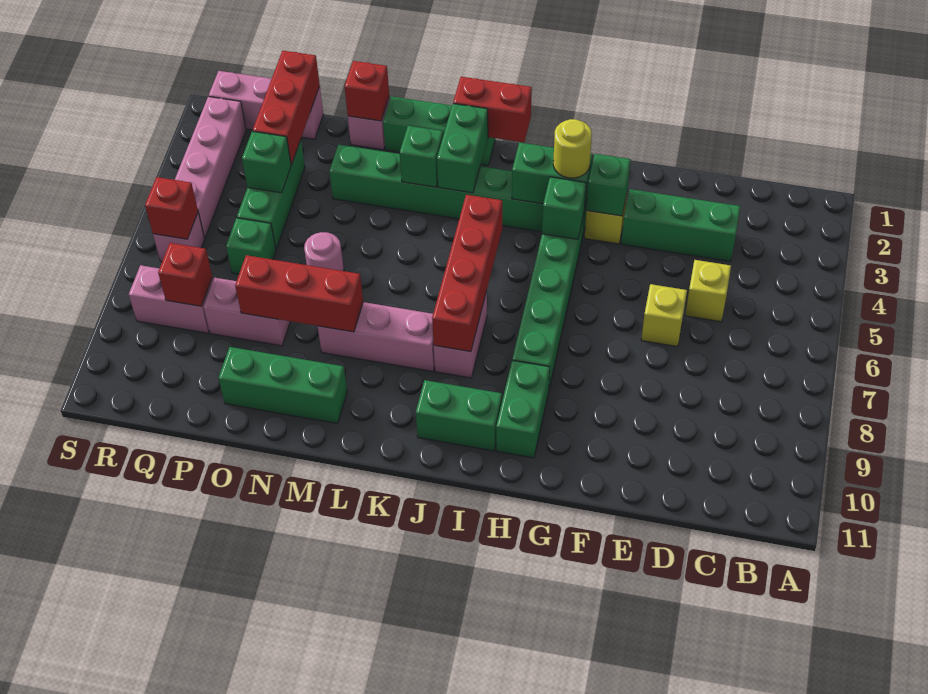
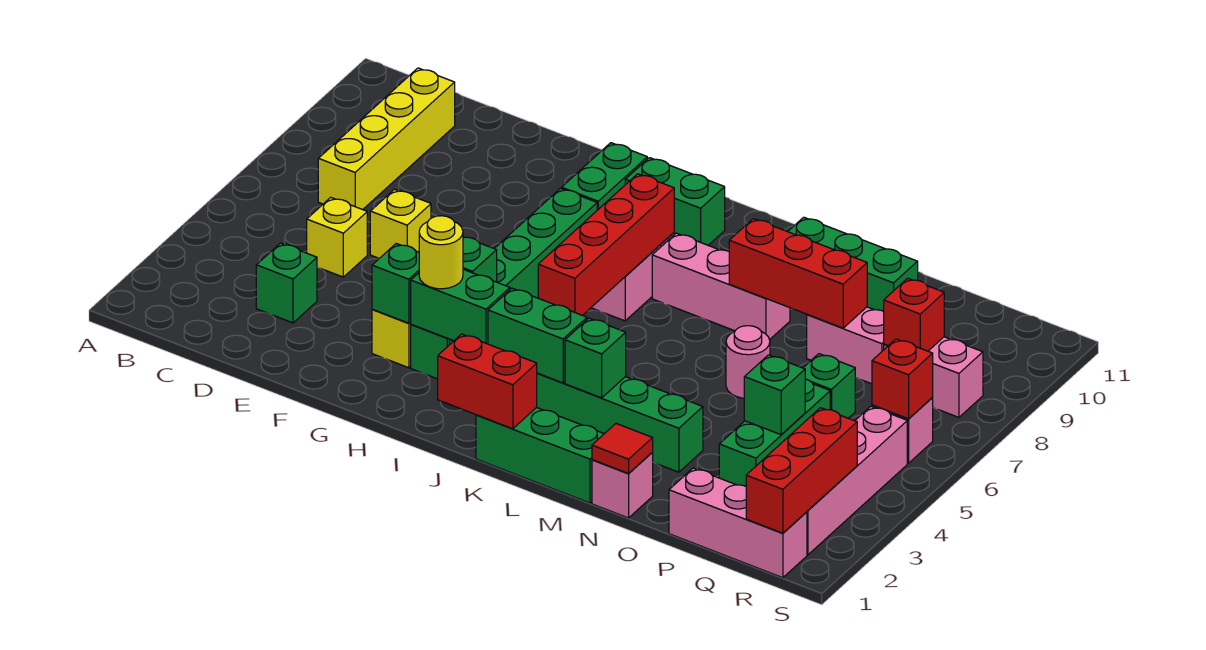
none -> yellow 1x4 brick [318,68,455,210]
green 1x3 brick [621,189,740,262] -> green 1x1 brick [256,243,317,323]
green 1x2 brick [437,104,488,193] -> green 1x2 brick turned to [488,288,587,383]
red 1x1 brick [344,61,389,121] -> red 1x1 tile [592,424,653,474]
red 1x3 brick [253,51,320,165] -> red 1x3 brick moved to [746,408,857,533]

